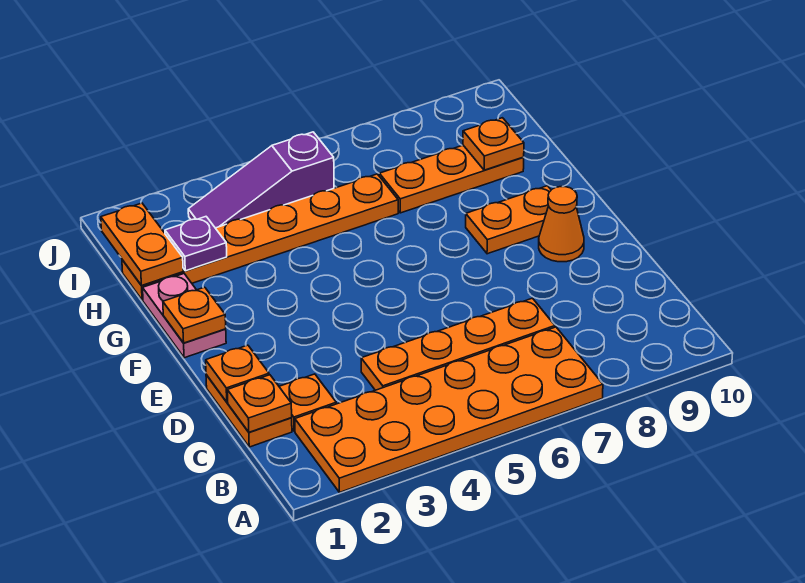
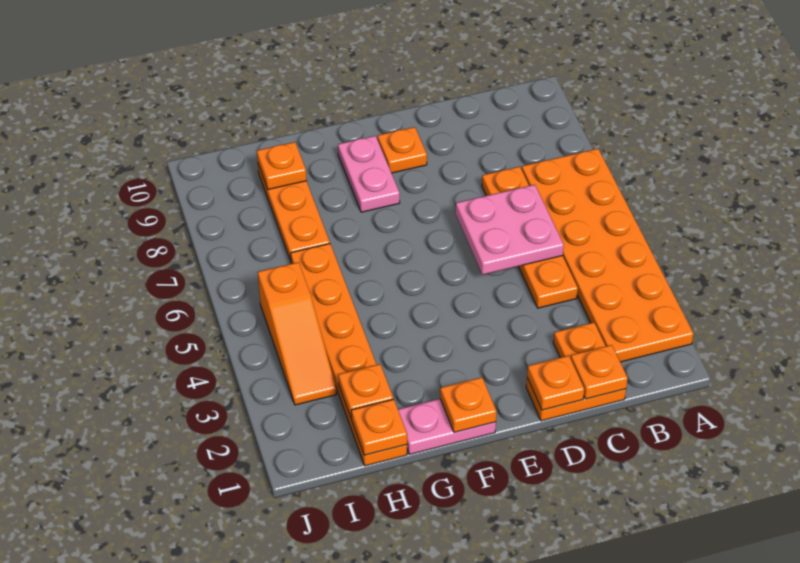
none -> pink 2x2 plate [456,185,564,275]
orange 1x1 cone [539,187,584,262] -> orange 1x1 plate [378,127,427,173]
orange 1x2 plate [466,186,551,254] -> pink 1x2 plate [338,136,400,212]
orange 1x2 plate [101,203,183,286] -> orange 1x1 plate [351,399,407,455]
purple 1x1 plate [165,217,227,271] -> orange 1x1 plate [338,364,393,419]
purple 1x3 slope [188,132,334,228] -> orange 1x3 slope [258,262,337,405]

